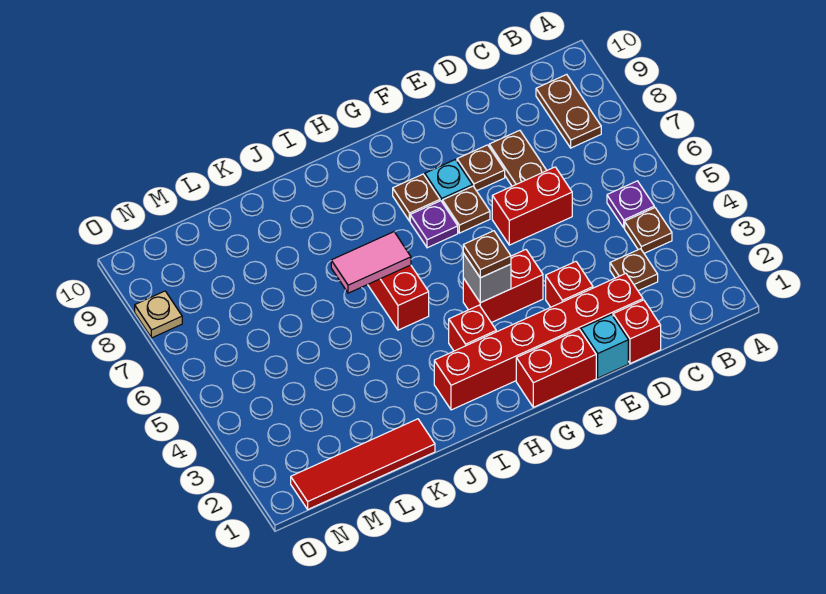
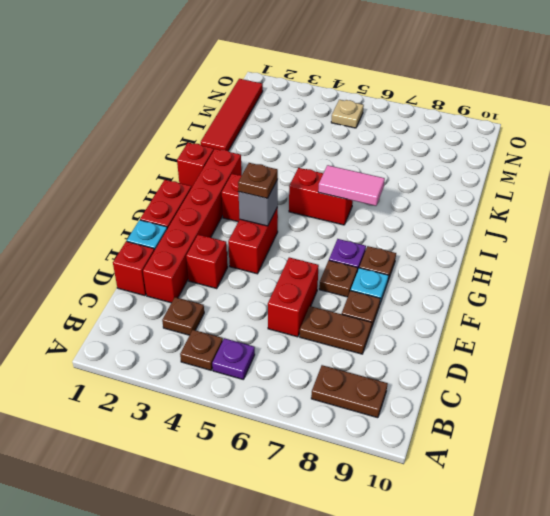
none -> red 1x1 brick [177,143,214,188]
pink 1x2 tile [331,232,411,293] -> pink 1x2 tile turned to [318,165,385,206]
tan 1x1 plate [135,291,182,338] -> tan 1x1 plate moved to [331,100,364,128]

